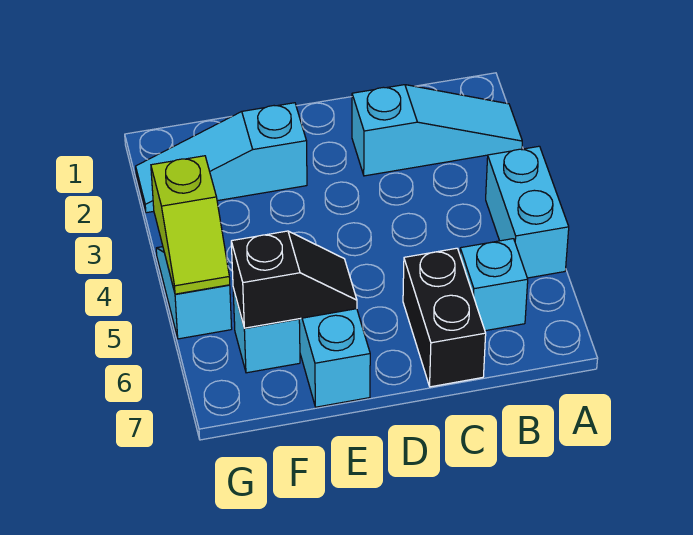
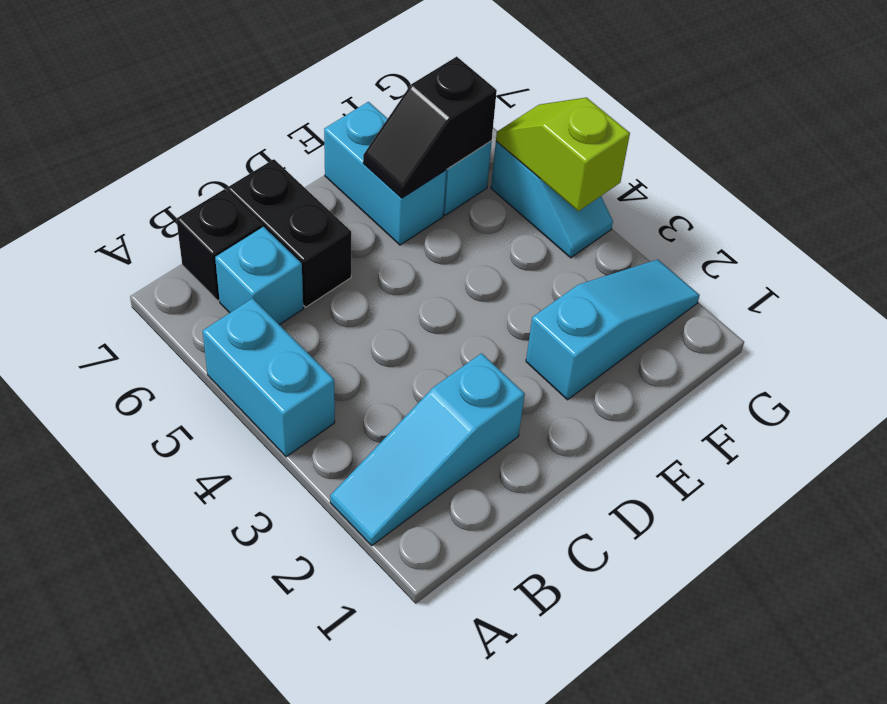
none -> black 1x1 brick [176,189,262,301]

